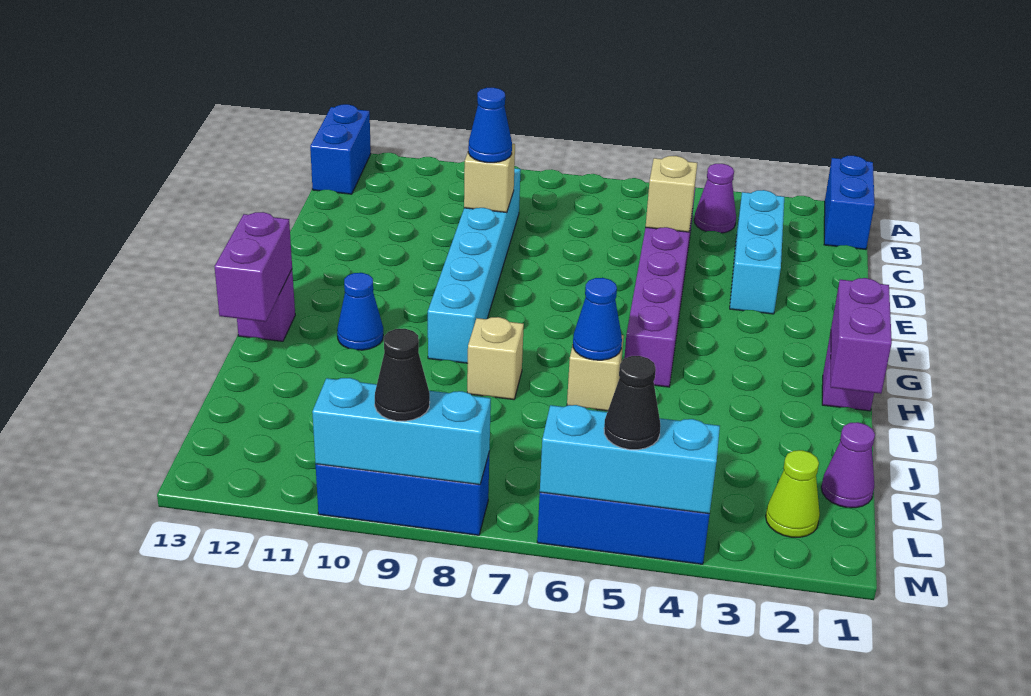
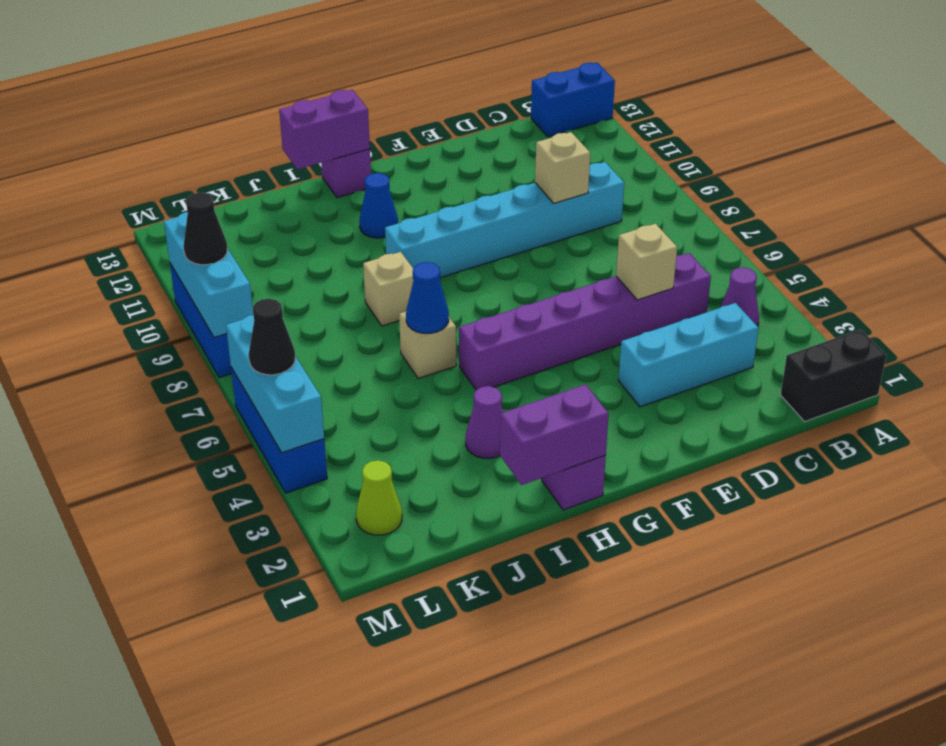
blue 1x2 brick [824,156,875,249] -> black 1x2 brick [781,329,886,421]
blue 1x1 cone [468,88,512,163] -> none
purple 1x1 cone [821,422,875,508] -> purple 1x1 cone moved to [466,386,503,458]

